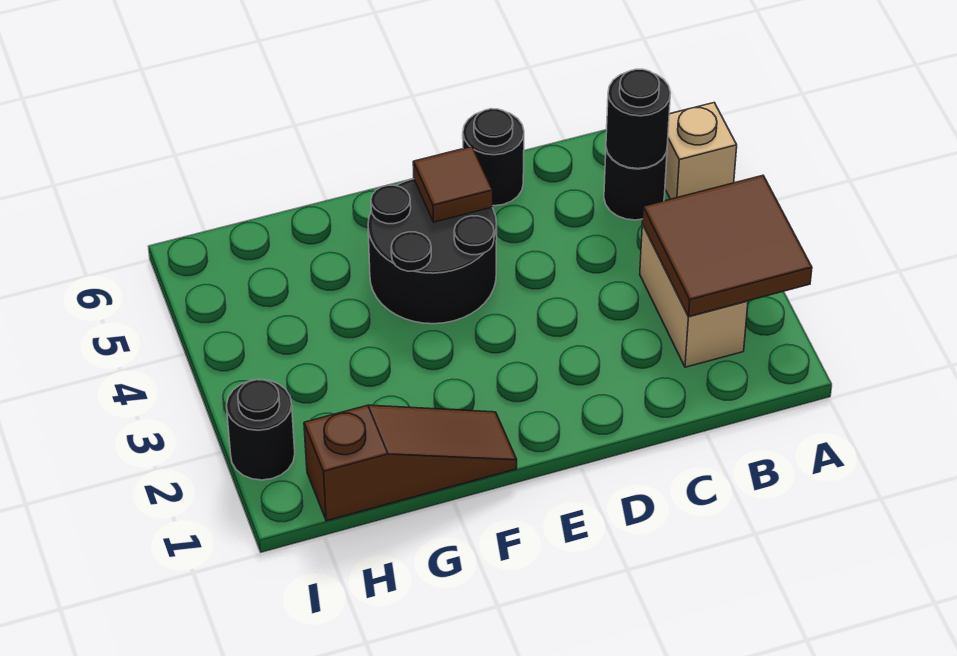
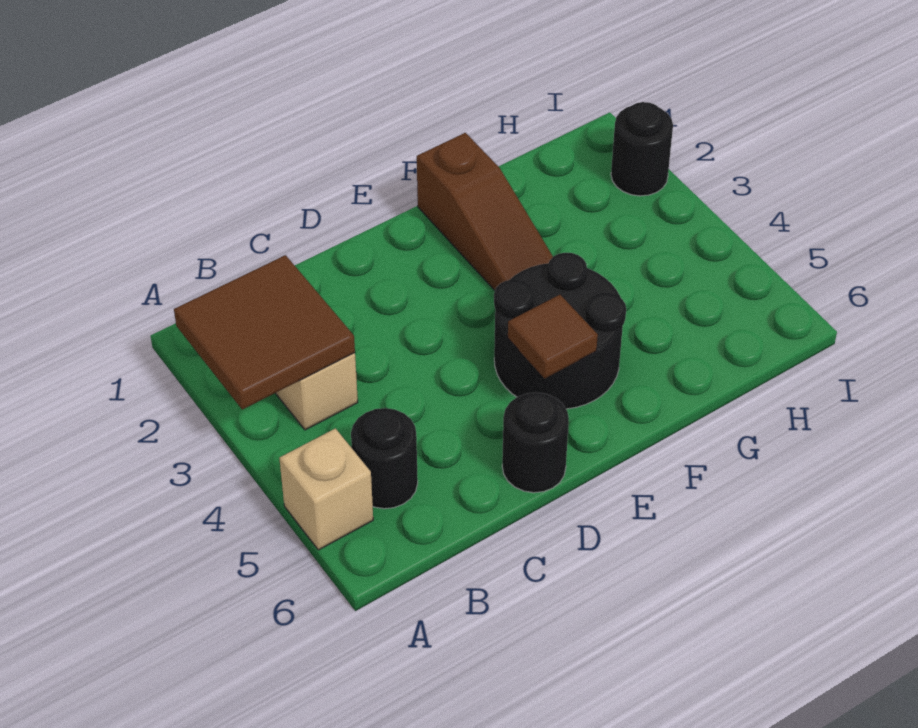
black 1x1 round brick [606,69,670,169] -> none
brown 1x3 slope [304,405,517,521] -> brown 1x3 slope turned to [417,133,553,290]

